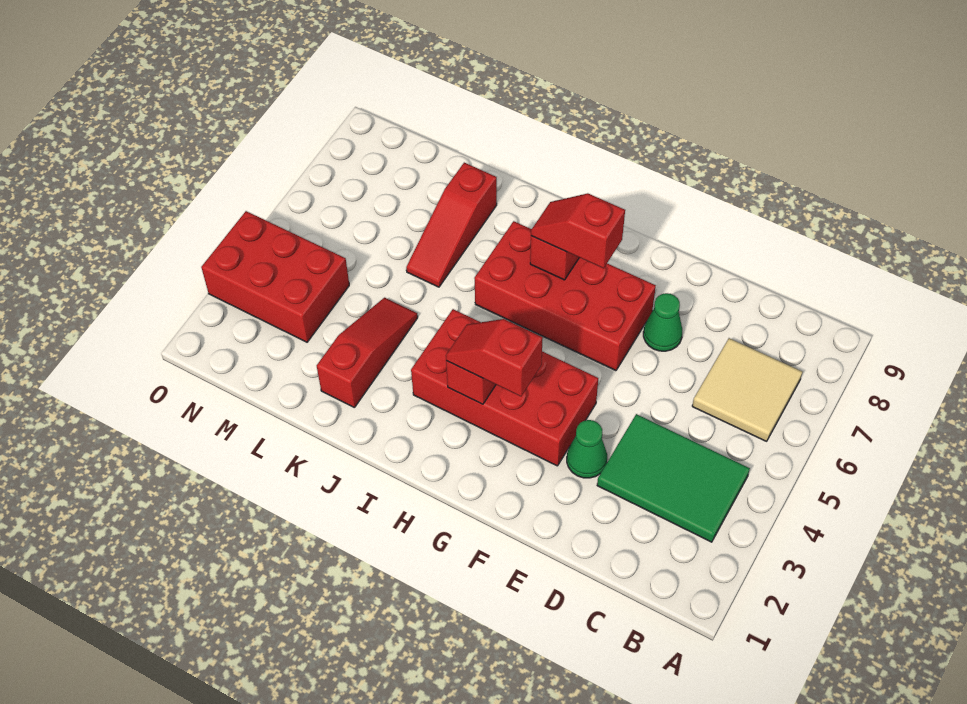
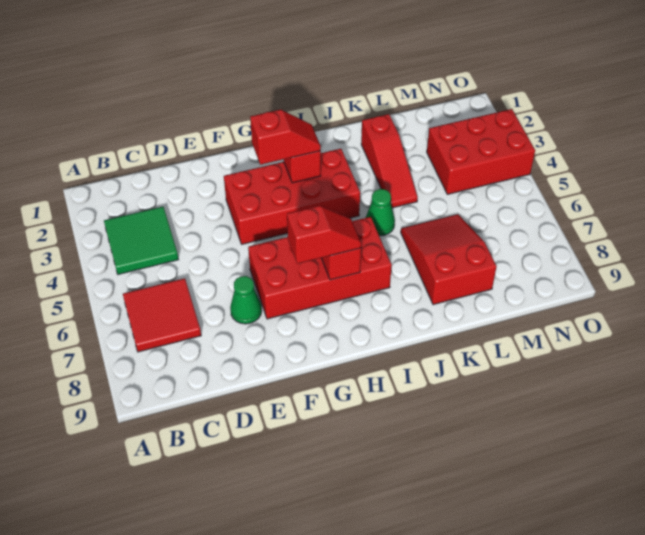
green 2x3 tile [597,414,750,542] -> green 2x2 tile [104,207,179,274]
tan 2x2 tile [692,338,802,441] -> red 2x2 tile [123,278,201,352]
green 1x1 cone [567,420,607,478] -> green 1x1 cone moved to [366,189,395,236]
red 1x3 slope [406,163,497,287] -> red 2x3 slope [401,214,497,305]

